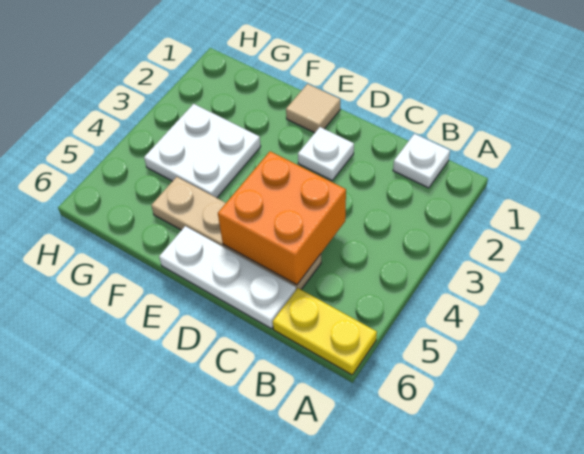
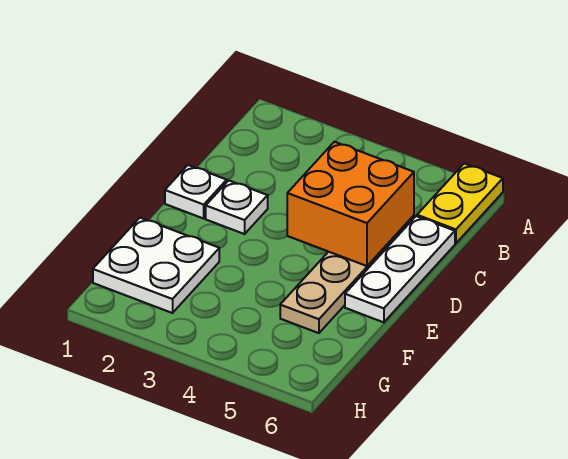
white 1x1 plate [393,134,450,188] -> white 1x1 plate moved to [165,165,227,218]
tan 1x1 tile [286,84,340,133] -> none
white 2x2 plate [144,104,261,198] -> white 2x2 plate moved to [93,218,219,313]

